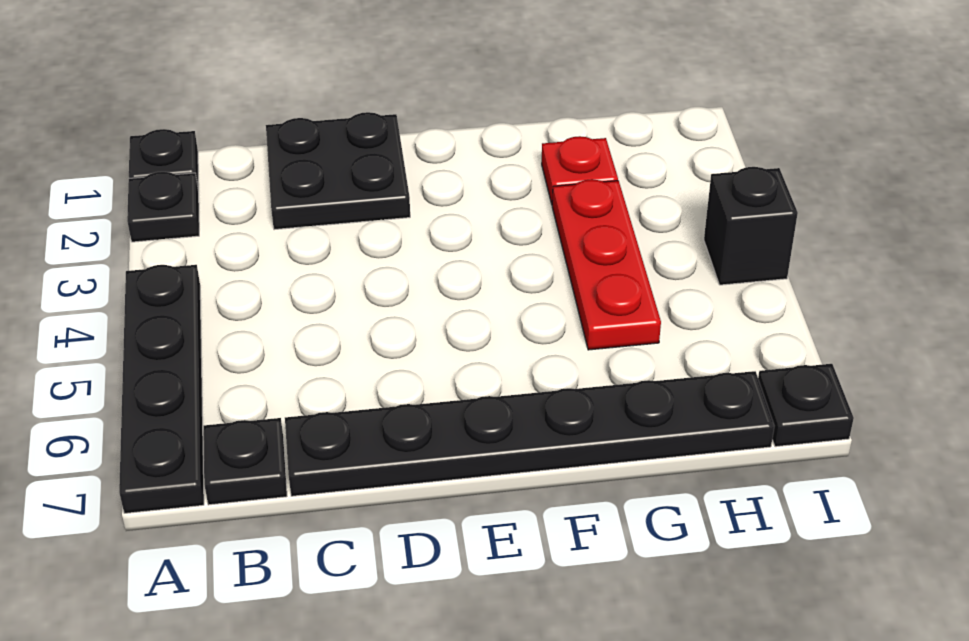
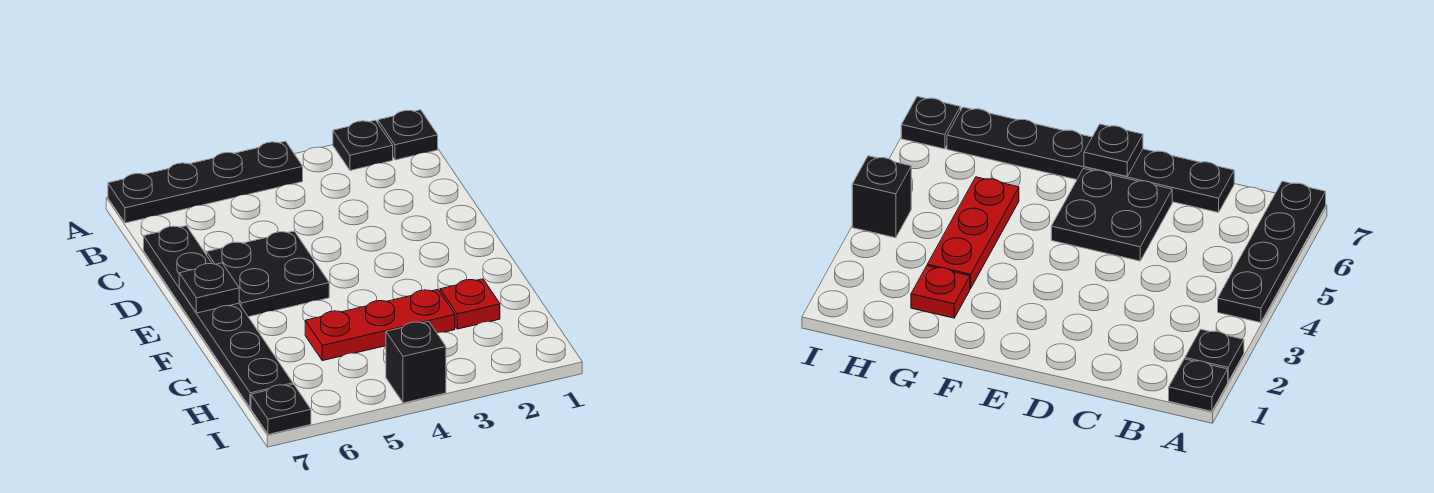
black 1x1 plate [203,418,287,505] -> black 1x1 plate moved to [179,263,239,313]
black 2x2 plate [266,112,410,230] -> black 2x2 plate moved to [207,231,329,317]

